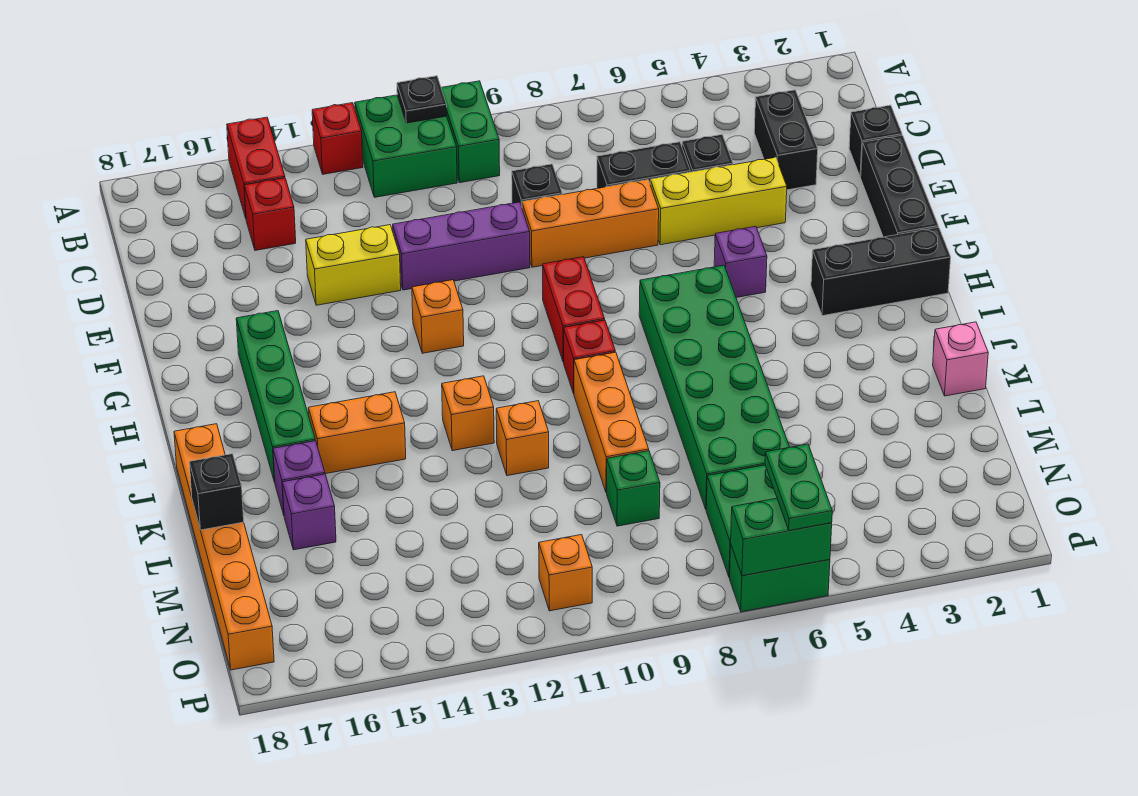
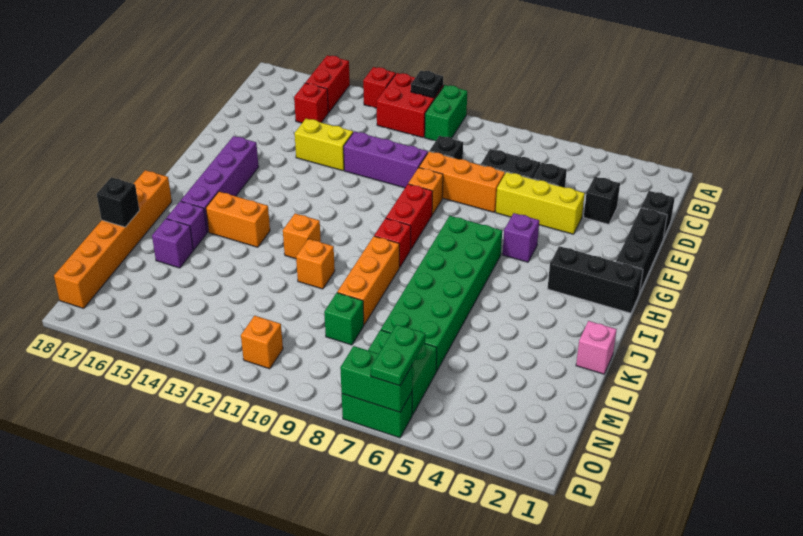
green 2x2 brick [355,95,457,197] -> red 2x2 brick [377,73,443,138]
black 1x2 brick [754,90,818,190] -> black 1x1 brick [584,177,620,224]
orange 1x1 brick [412,280,464,353] -> orange 1x1 brick moved to [408,168,443,215]
green 1x4 brick [236,311,315,482] -> purple 1x4 brick [181,136,259,232]

